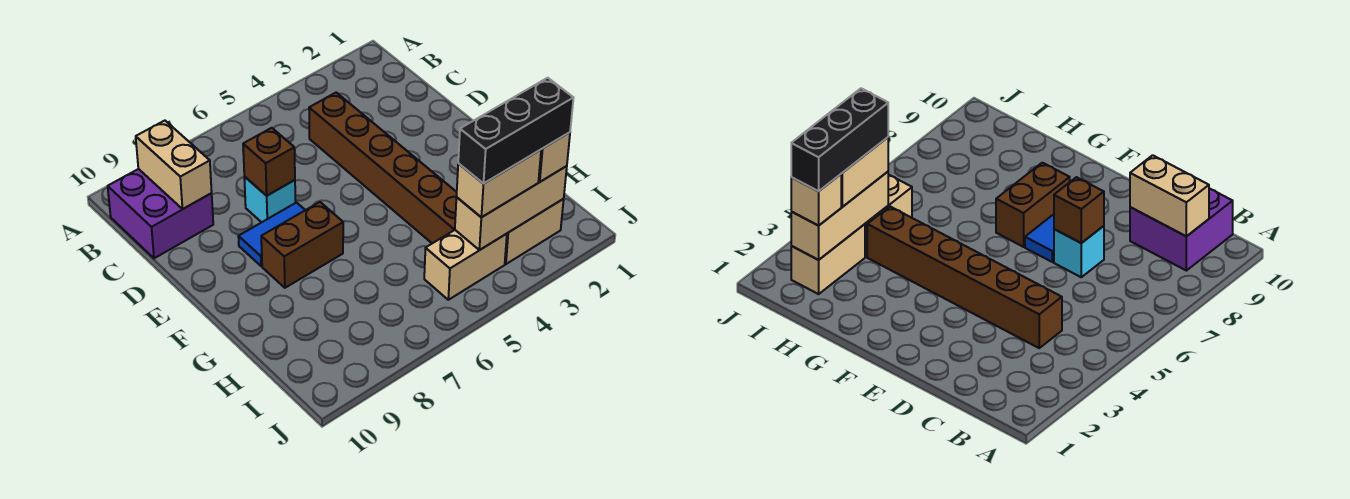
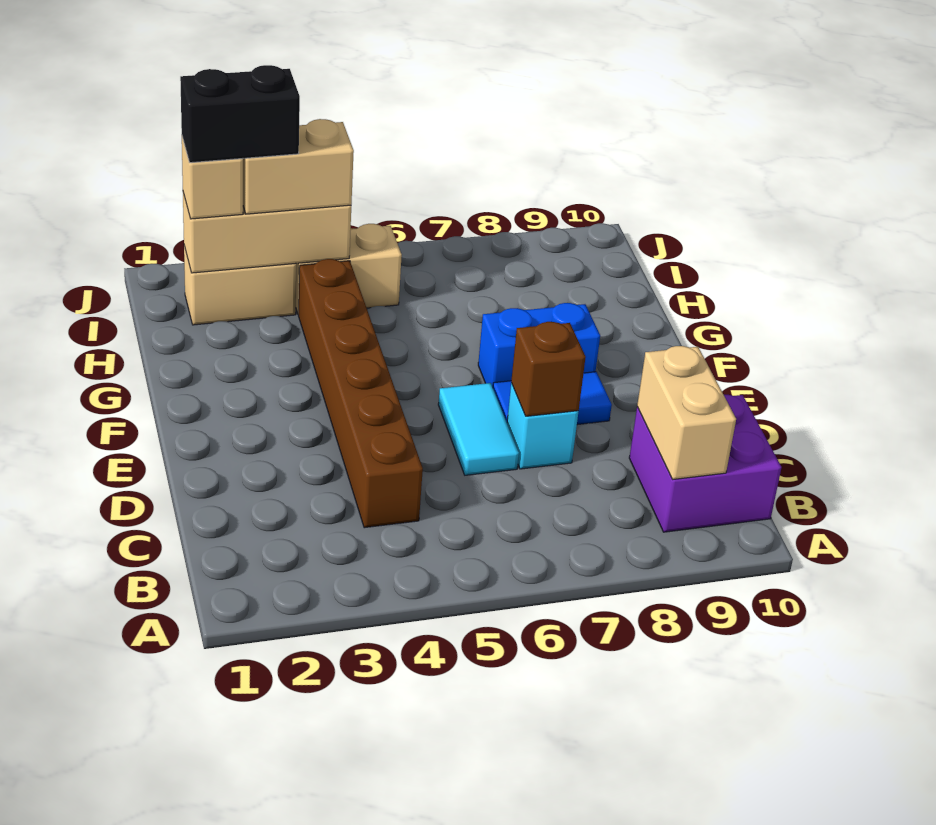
none -> cyan 1x2 tile [438,383,519,475]
brown 1x2 brick [261,202,343,288] -> blue 1x2 brick [478,303,600,387]
black 1x3 brick [458,78,573,184] -> black 1x2 brick [180,65,300,163]

